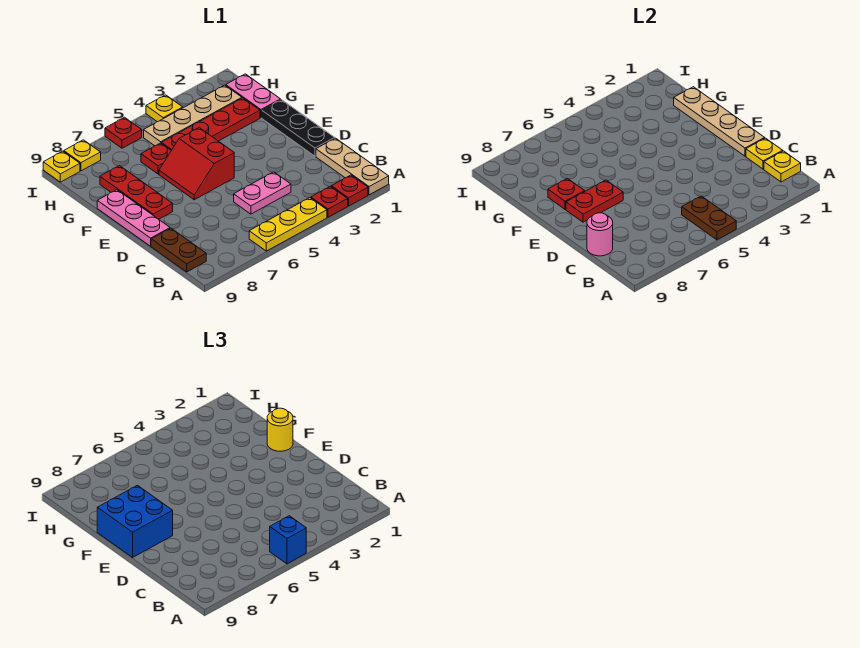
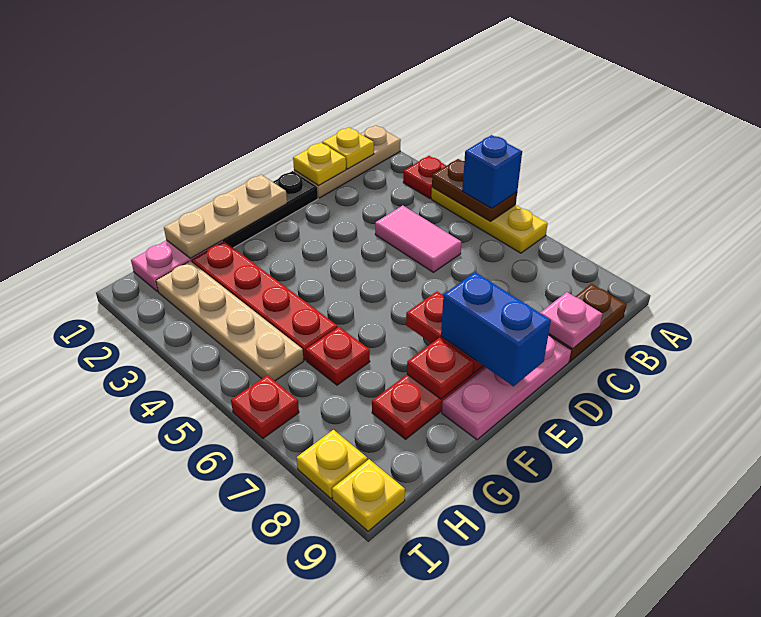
red 1x1 plate [331,175,368,206] -> none
brown 1x2 plate [682,196,736,240] -> brown 1x2 plate turned to [432,159,517,221]
pink 1x2 plate [234,172,291,214] -> pink 1x2 tile [375,205,461,272]
pink 1x1 round brick [587,213,613,256] -> pink 1x1 plate [540,292,602,349]
tan 1x4 plate [674,87,765,156] -> tan 1x3 plate [164,175,287,258]
red 2x2 slope [159,128,234,200] -> none
blue 2x2 brick [97,485,173,557] -> blue 1x2 brick [441,272,551,386]
yellow 1x1 round brick [267,408,293,451] -> none
yellow 1x1 plate [146,95,183,122] -> none

